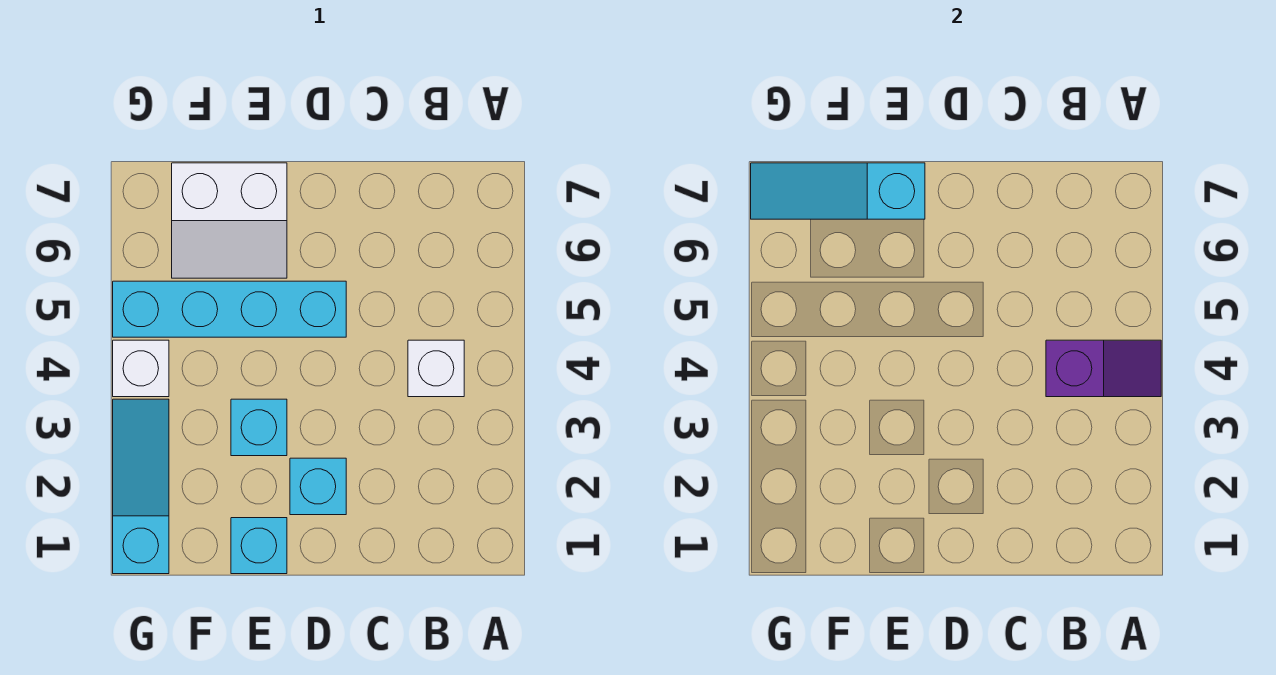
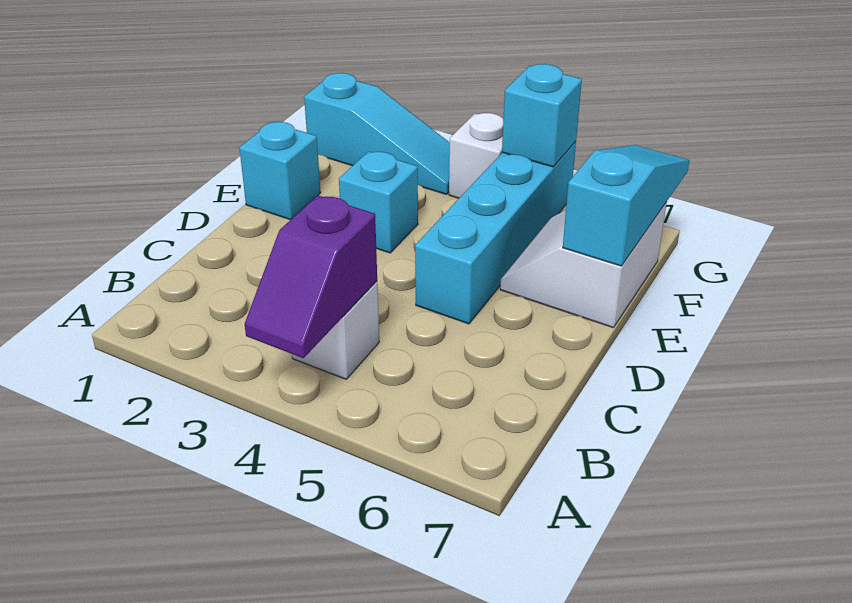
cyan 1x1 brick [290,458,346,515] -> cyan 1x1 brick moved to [502,64,582,167]

